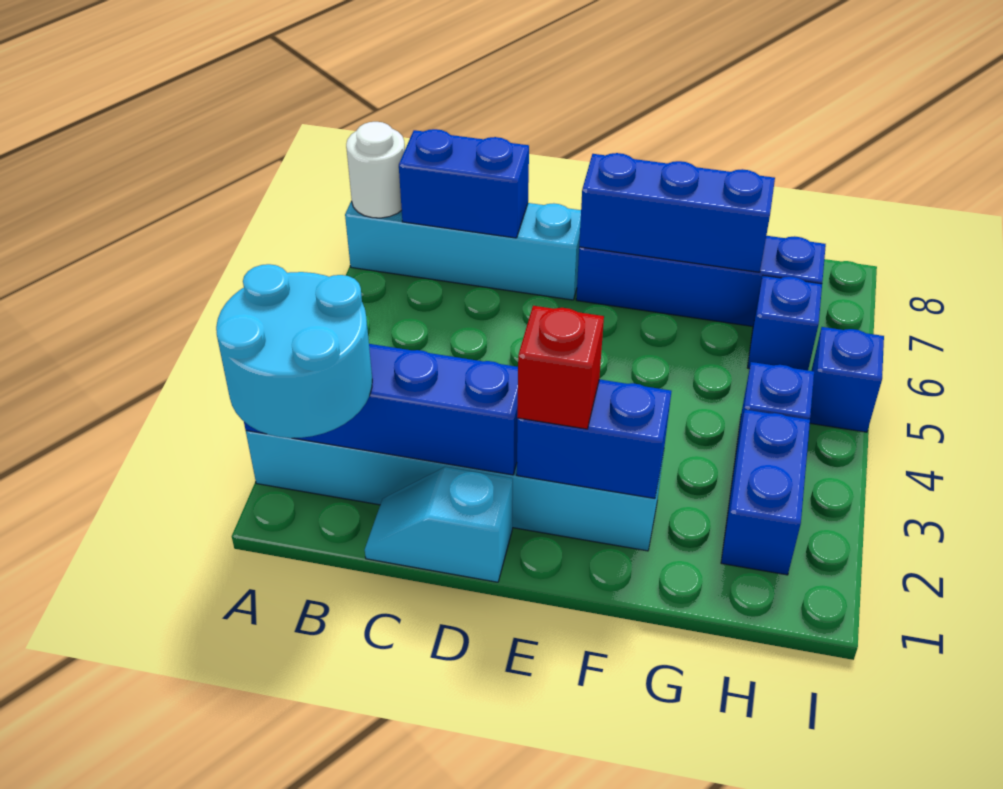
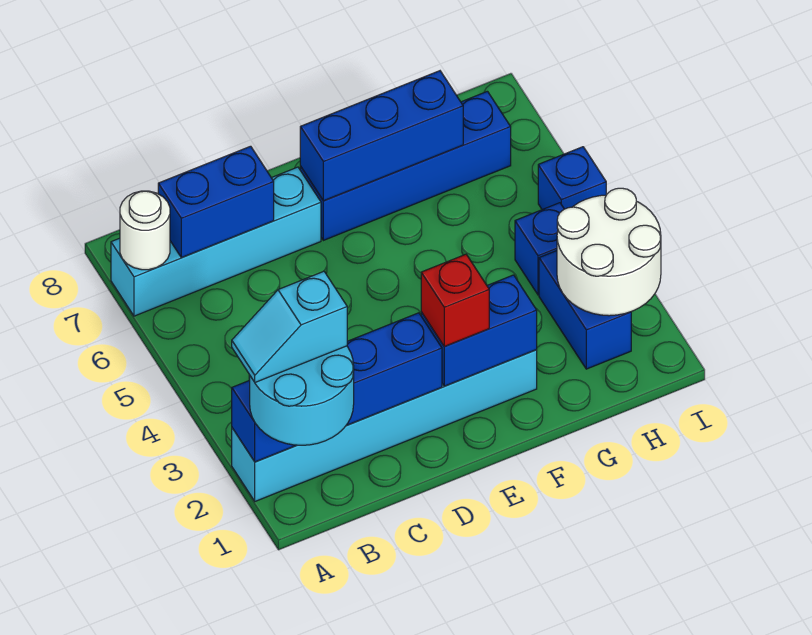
cyan 1x2 slope [365,467,513,582] -> cyan 1x2 slope moved to [232,271,347,382]
none -> white 2x2 round brick [557,188,661,316]
blue 1x1 brick [747,276,822,370] -> none

